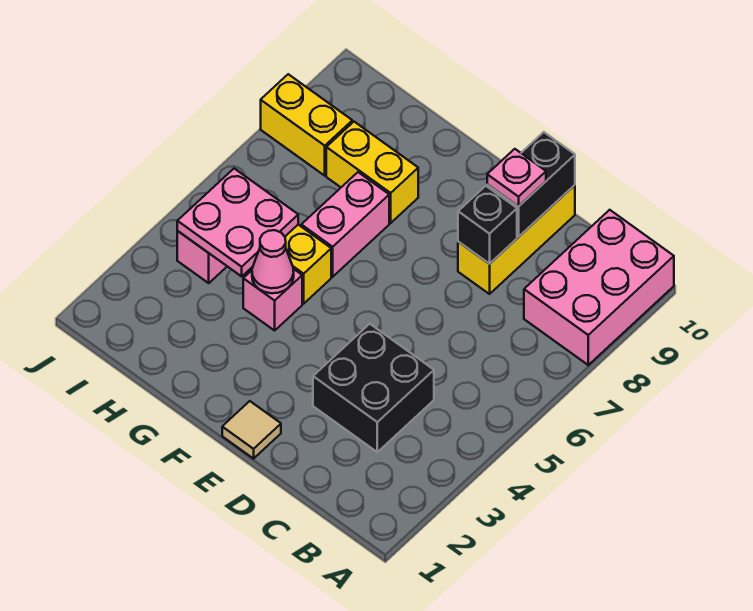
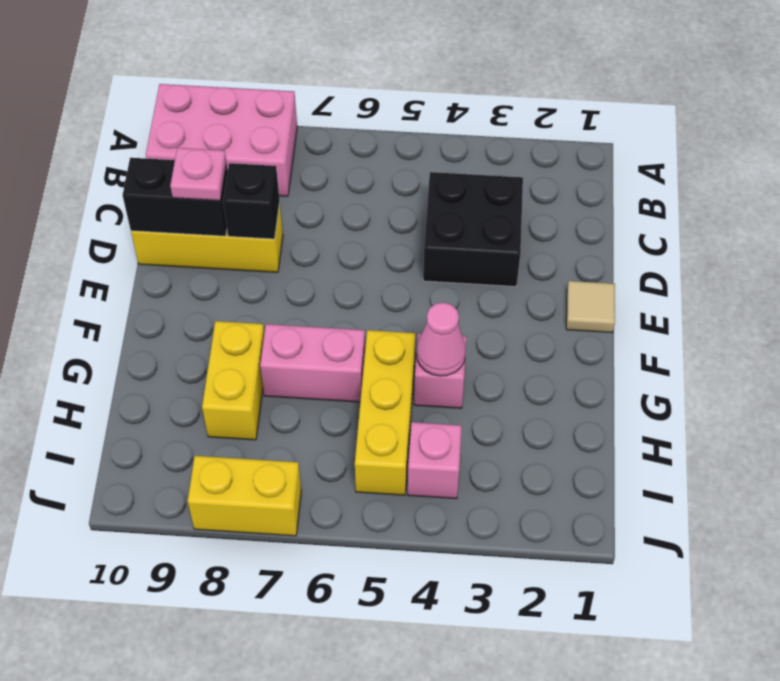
pink 2x2 plate [177,169,298,276] -> none
yellow 1x2 brick [261,74,352,176] -> yellow 1x2 brick turned to [188,456,301,536]

